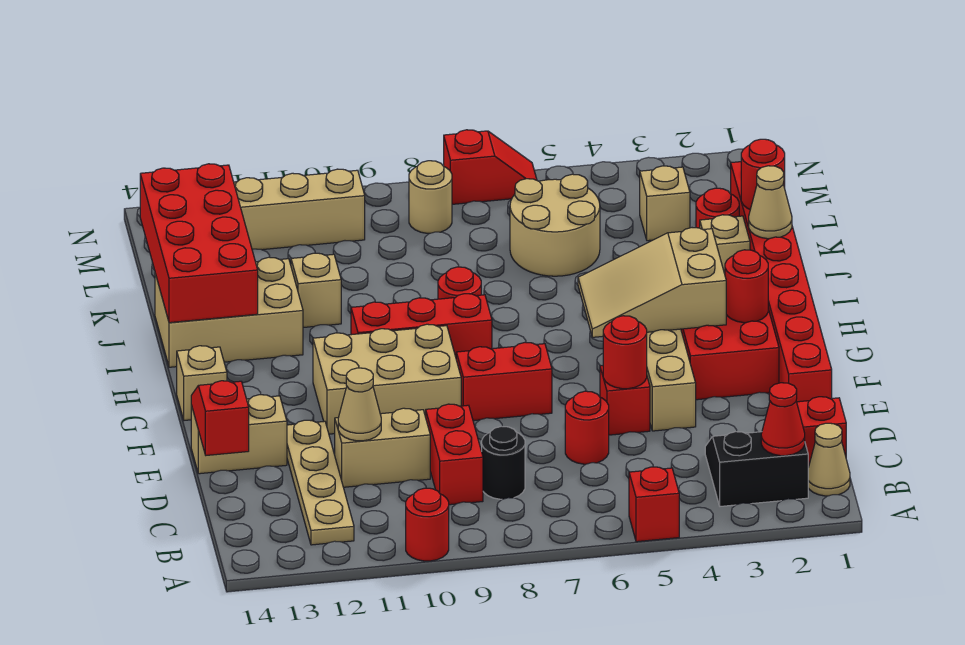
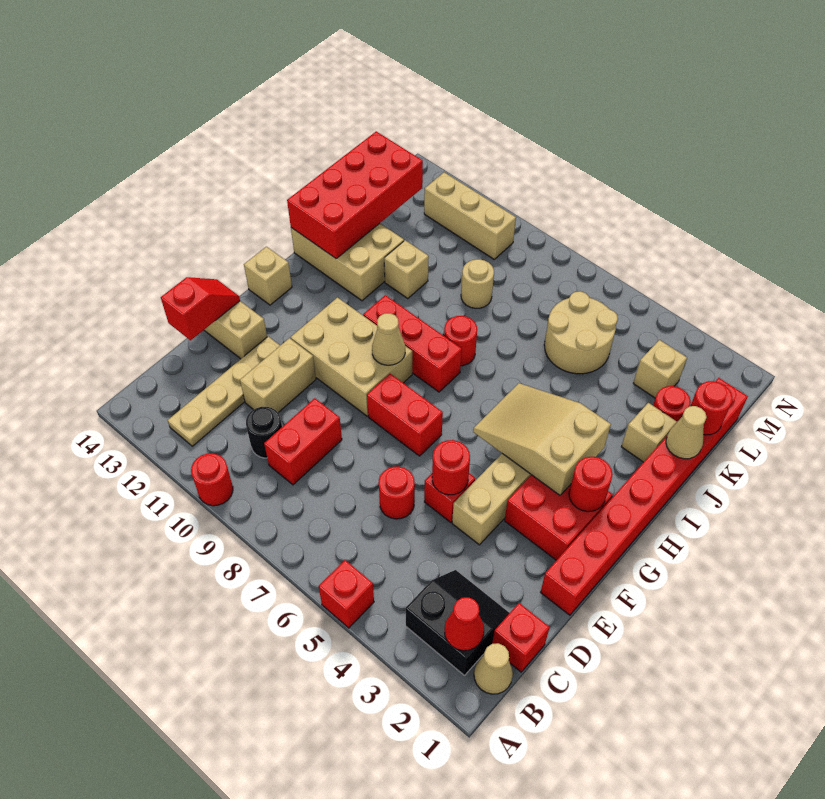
black 1x1 round brick [482,426,525,499] -> black 1x1 round brick moved to [246,407,282,458]
tan 1x2 brick [335,408,430,487] -> tan 1x2 brick turned to [240,338,316,413]
tan 1x1 cone [338,368,381,441] -> tan 1x1 cone moved to [372,313,405,365]
tan 1x1 round brick [409,161,452,233] -> tan 1x1 round brick moved to [461,259,494,308]
red 1x2 slope [444,130,537,204] -> none

